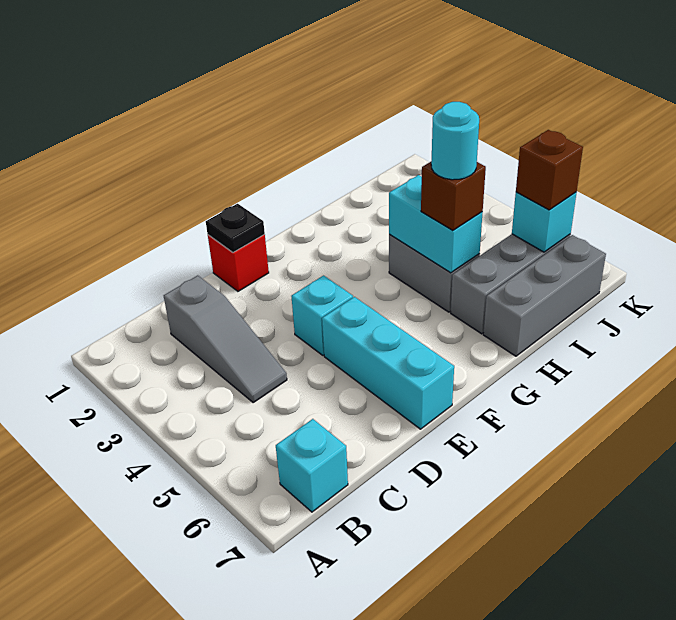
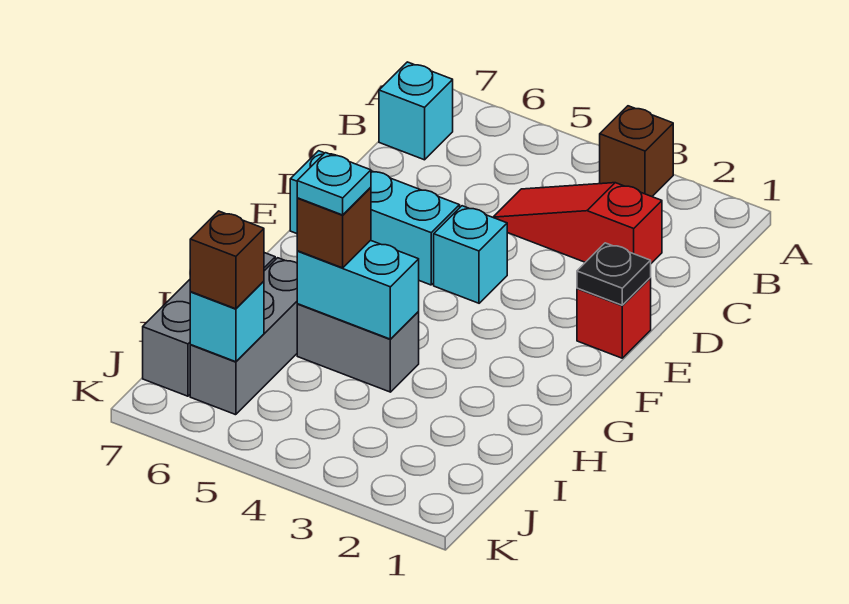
none -> brown 1x1 brick [600,106,673,196]
grey 1x3 slope [164,276,287,403] -> red 1x3 slope [493,183,662,263]
cyan 1x1 round brick [431,102,479,180] -> cyan 1x1 plate [297,153,371,215]

